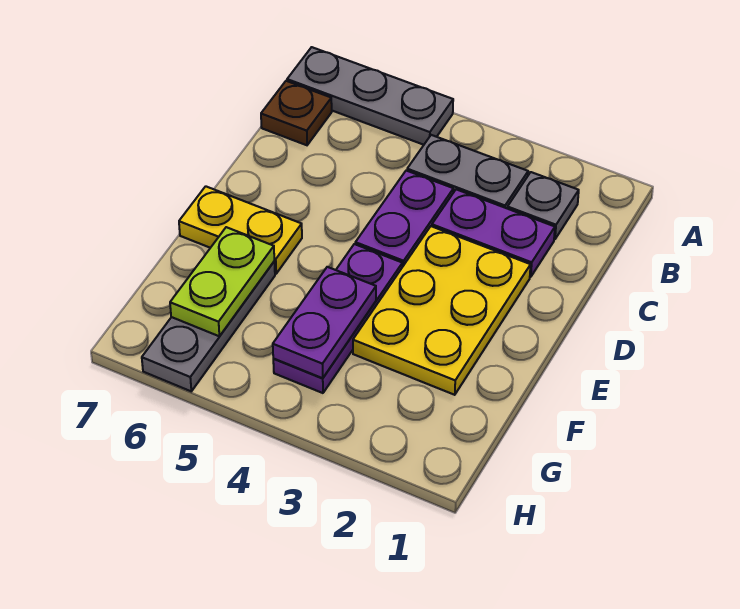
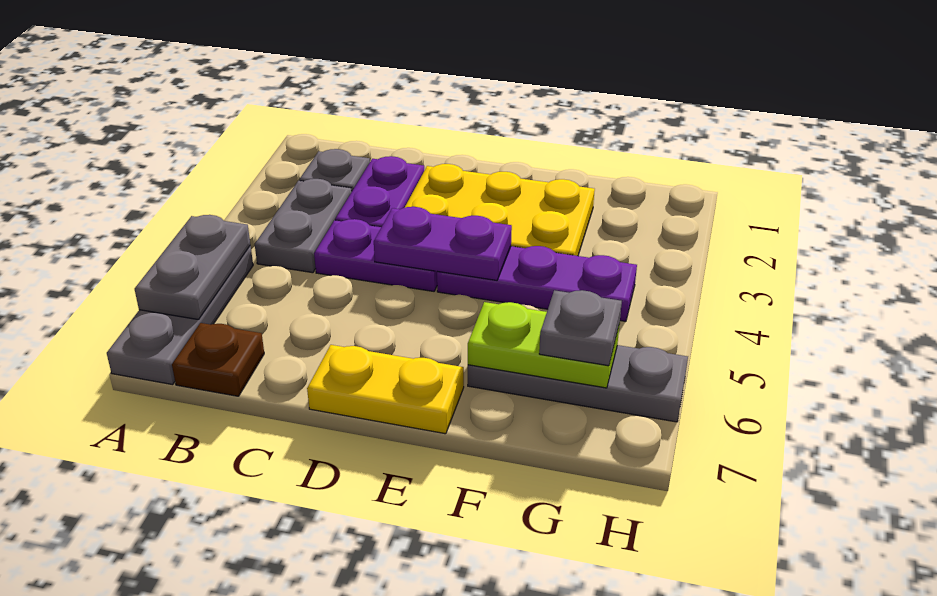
none -> grey 1x2 plate [135,215,250,320]
yellow 1x2 plate [179,186,302,274] -> yellow 1x2 plate turned to [307,345,464,434]
purple 1x2 plate [273,267,376,378] -> purple 1x2 plate moved to [374,207,512,280]
none -> grey 1x1 plate [539,290,622,366]

